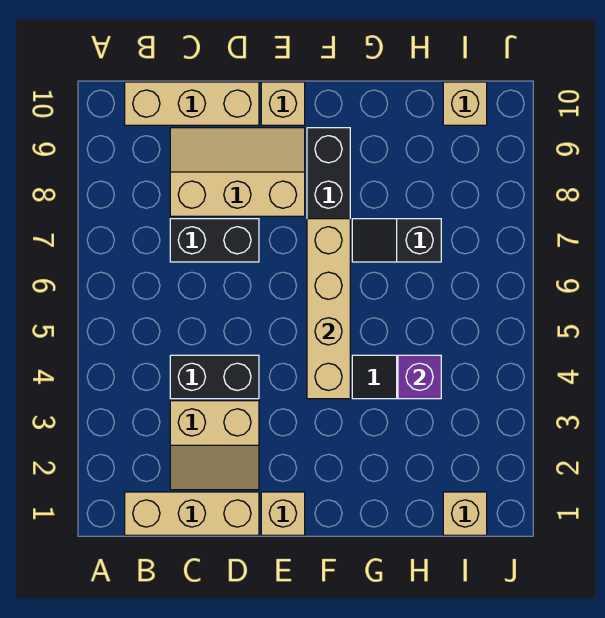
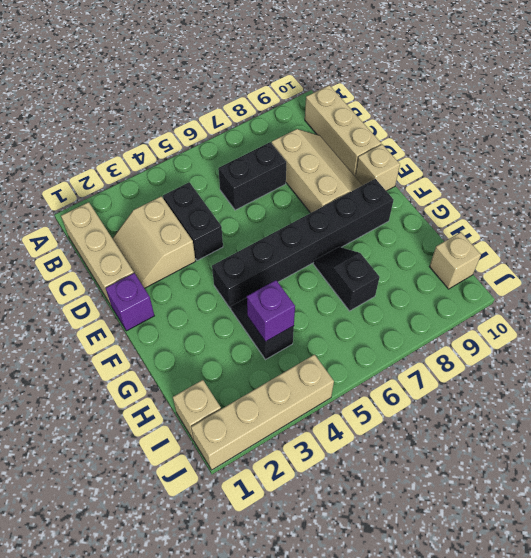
black 1x2 brick [170,219,259,262] -> black 1x2 brick turned to [218,142,286,210]
tan 1x1 brick [261,492,305,535] -> purple 1x1 brick [105,273,154,331]
tan 1x4 brick [307,219,350,399] -> tan 1x4 brick moved to [191,355,334,470]

